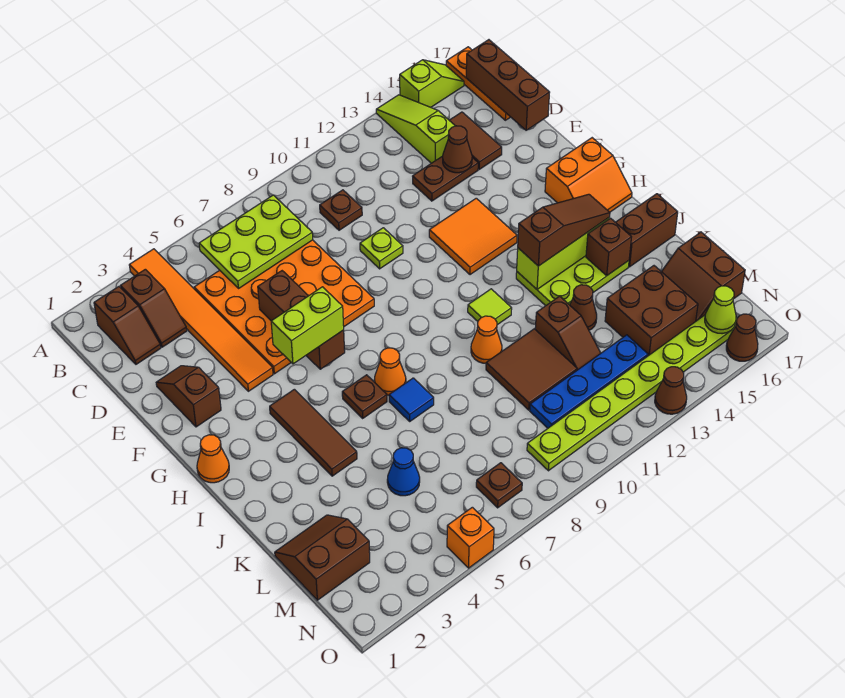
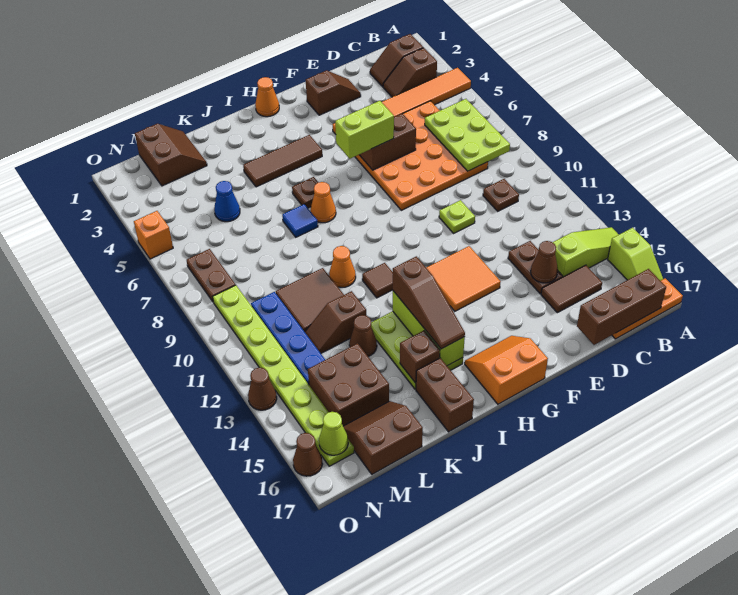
brown 1x3 brick [258,271,345,369] -> brown 1x2 brick [359,114,416,170]
lime 1x2 brick [271,287,344,364] -> lime 1x2 brick turned to [335,101,394,159]
orange 2x2 slope [545,138,632,212] -> orange 2x2 slope turned to [465,336,548,404]
lime 1x1 tile [468,289,512,325] -> brown 1x1 tile [362,263,393,298]
brown 1x1 plate [476,463,522,508] -> brown 1x2 plate [187,249,236,302]

